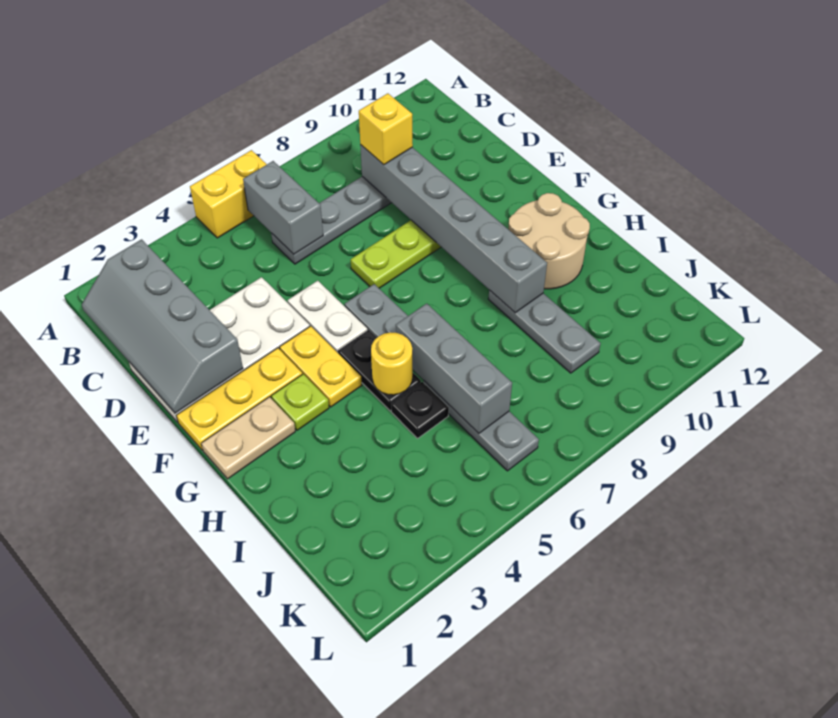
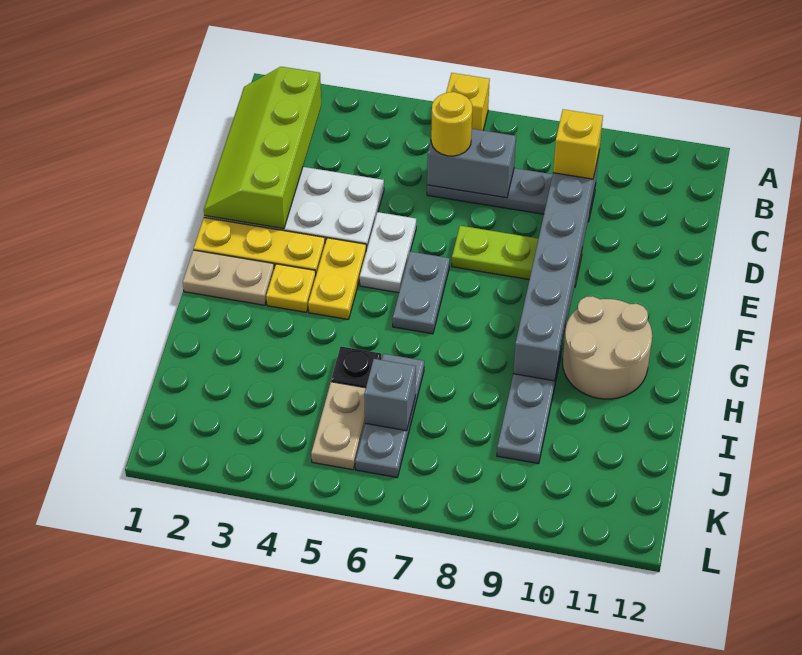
yellow 1x2 brick [190,150,267,238] -> yellow 1x1 brick [446,73,490,130]
grey 2x4 slope [82,239,243,413] -> lime 2x4 slope [204,67,321,229]
grey 1x2 brick [243,161,323,254] -> grey 1x2 brick turned to [427,129,516,198]
lime 1x1 plate [271,374,329,430] -> yellow 1x1 plate [266,264,316,312]
black 1x2 plate [338,330,421,411] -> none
yellow 1x1 round brick [371,332,412,395] -> yellow 1x1 round brick moved to [431,92,472,156]
grey 1x3 brick [396,304,512,433] -> grey 1x1 brick [364,359,416,431]
none -> tan 1x2 plate [311,382,366,470]

